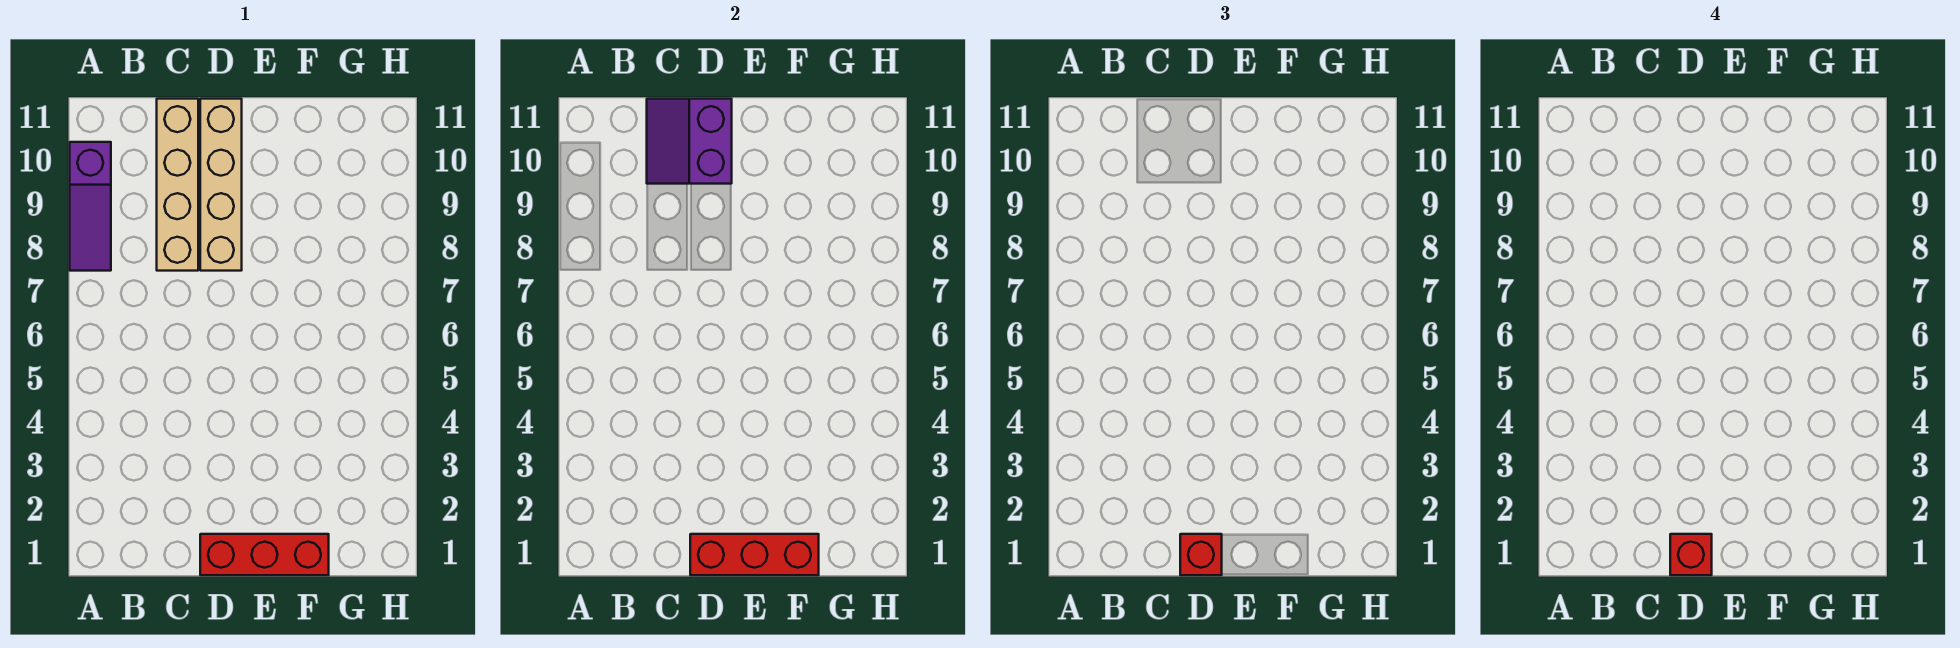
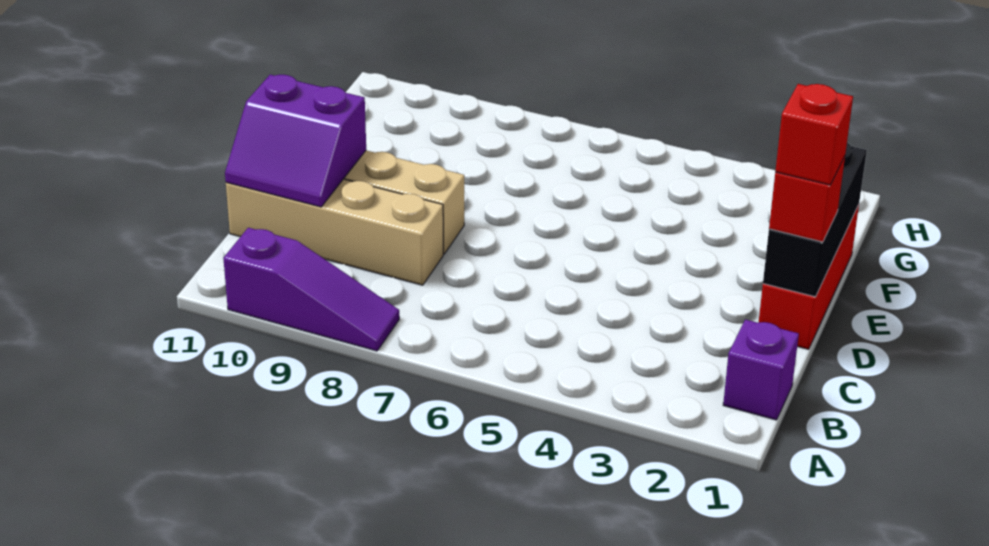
none -> purple 1x1 brick [723,320,799,420]
red 1x3 brick [690,534,819,575] -> black 1x3 brick [763,143,867,297]

